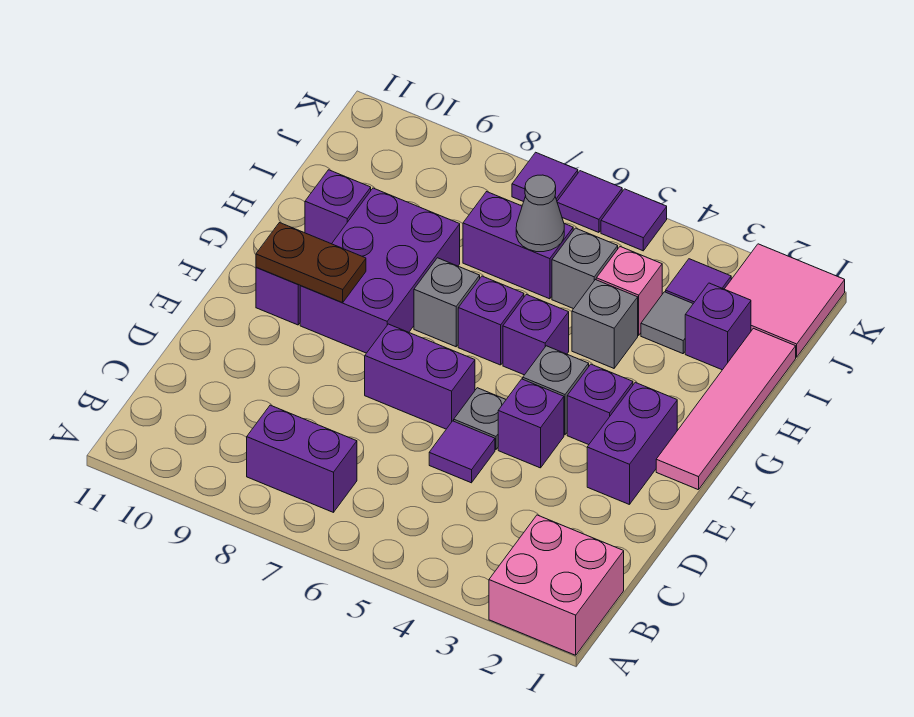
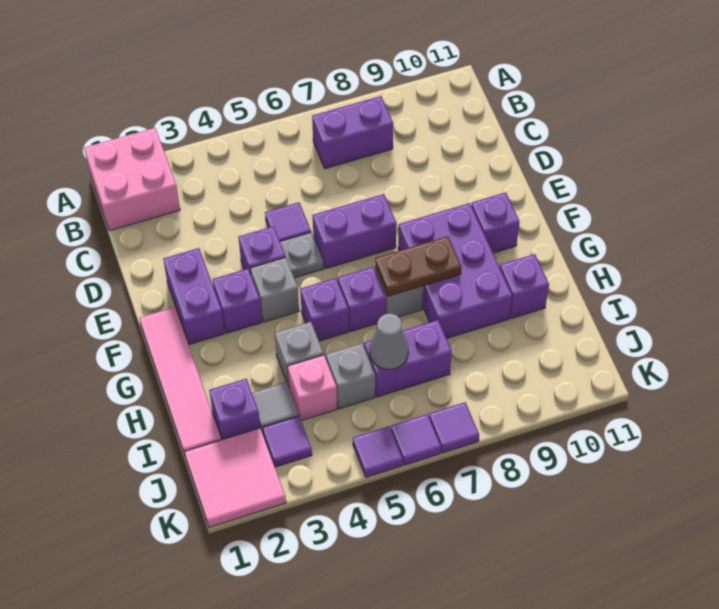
brown 1x2 plate [256,223,366,303] -> brown 1x2 plate moved to [375,236,461,296]

